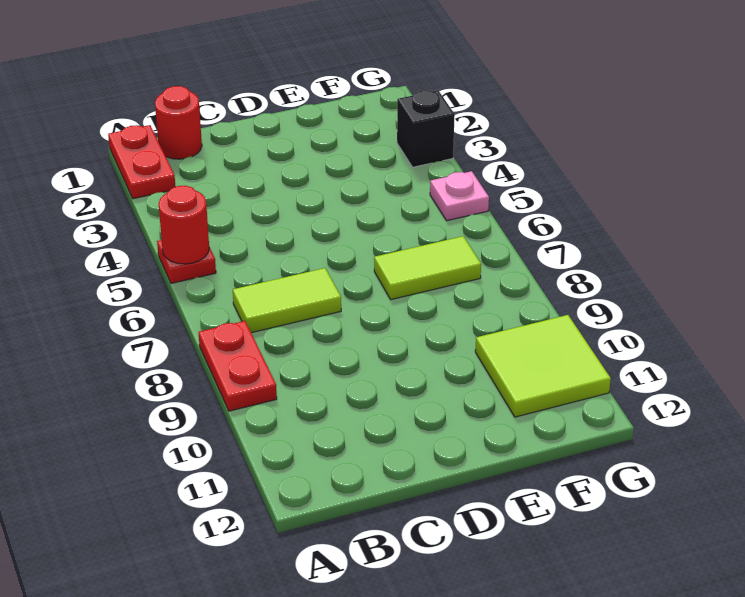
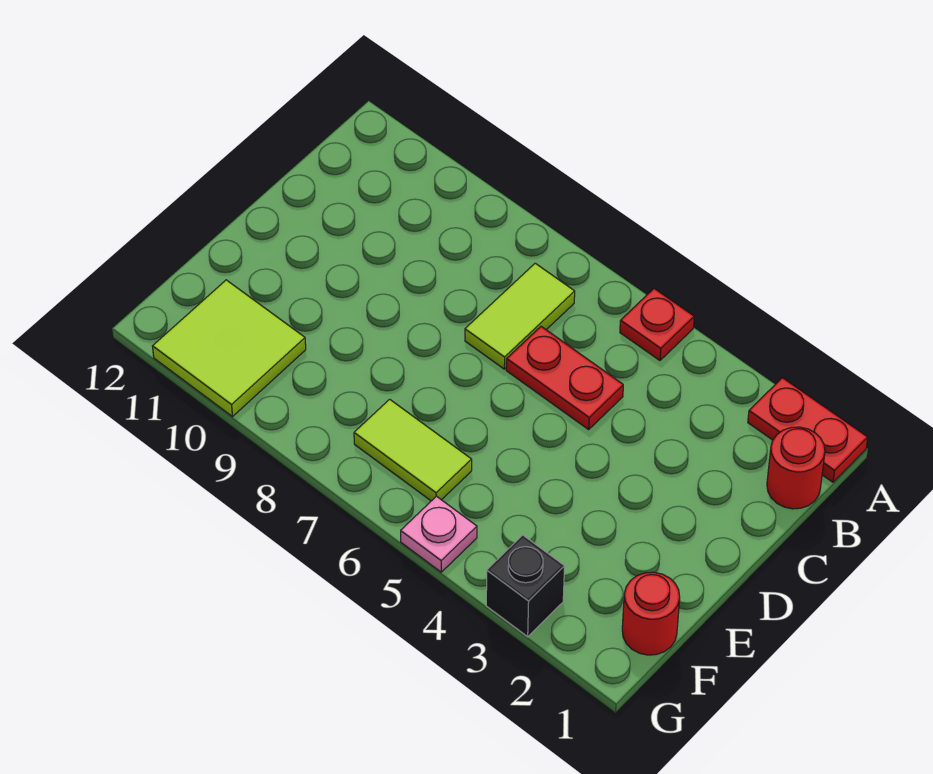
red 1x1 round brick [159,186,209,264] -> red 1x1 round brick moved to [622,572,680,655]
red 1x2 plate [199,321,277,411] -> red 1x2 plate moved to [506,327,623,429]
lime 1x2 tile [374,236,481,300] -> lime 1x2 tile turned to [354,399,472,501]

